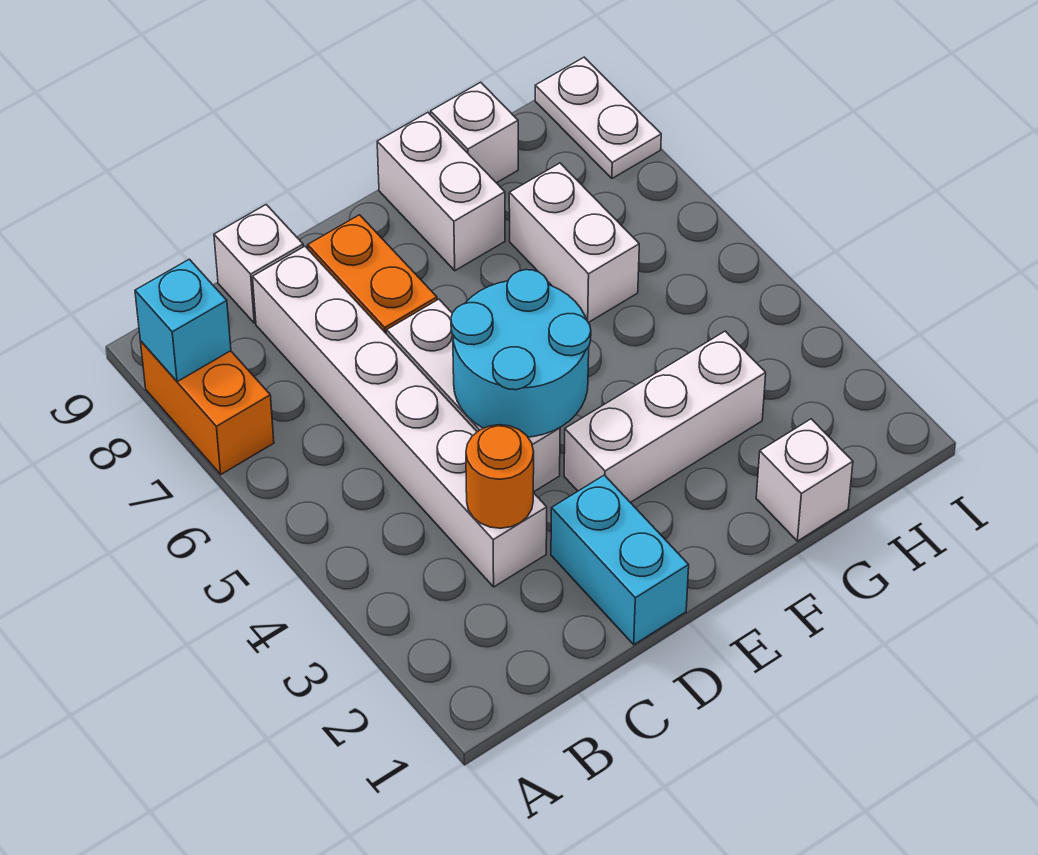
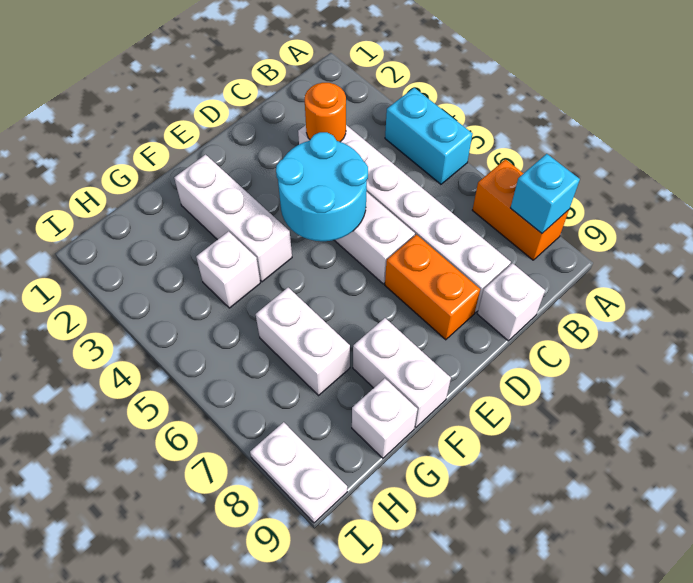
cyan 1x2 brick [551,475,689,645] -> cyan 1x2 brick moved to [385,88,473,184]
white 1x3 brick [564,331,766,503] -> white 1x3 brick turned to [174,155,292,282]
white 1x1 brick [756,419,853,541] -> white 1x1 brick moved to [196,231,260,308]

